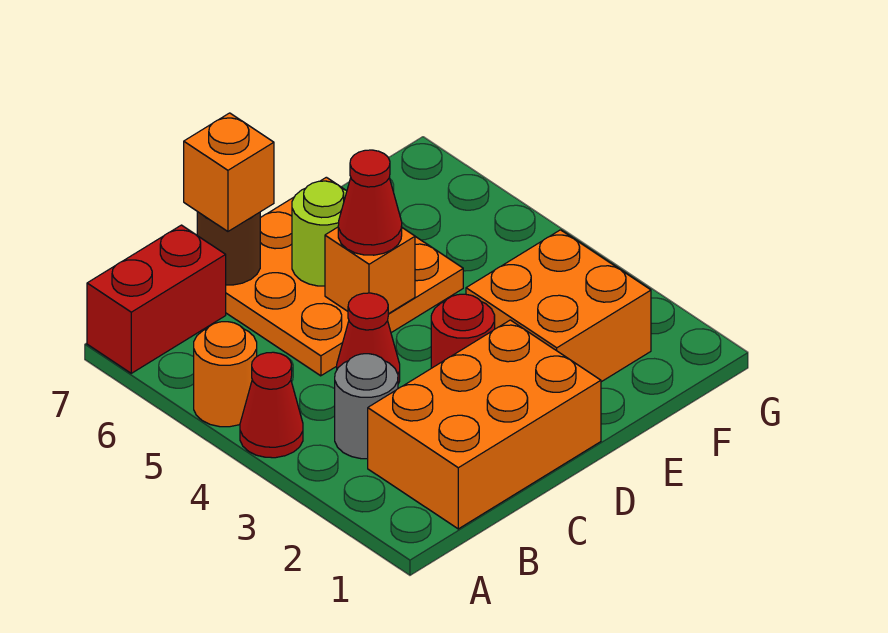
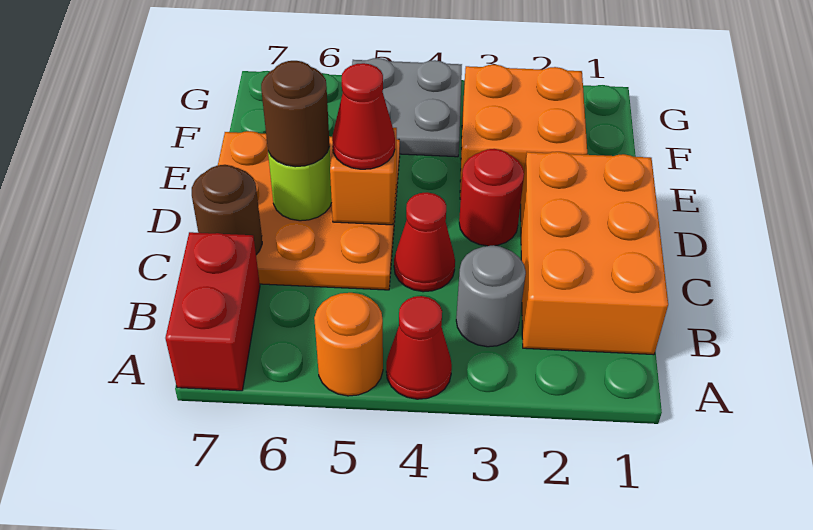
orange 1x1 brick [184,113,274,231] -> none
none -> brown 1x1 round brick [261,61,330,167]
none -> grey 2x2 plate [352,58,462,157]

